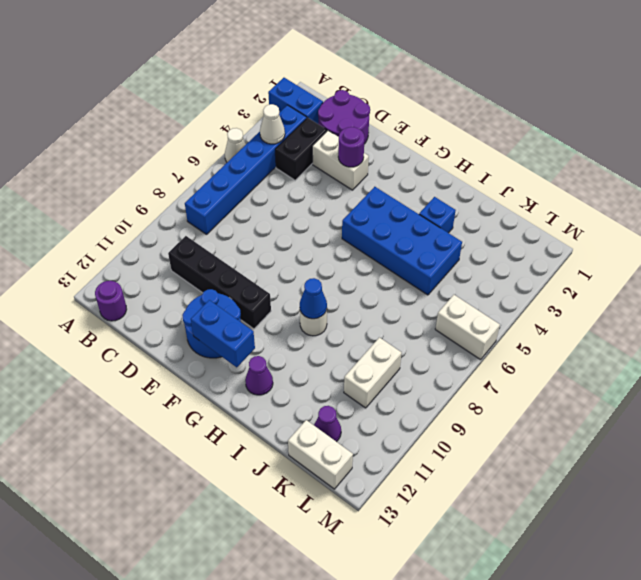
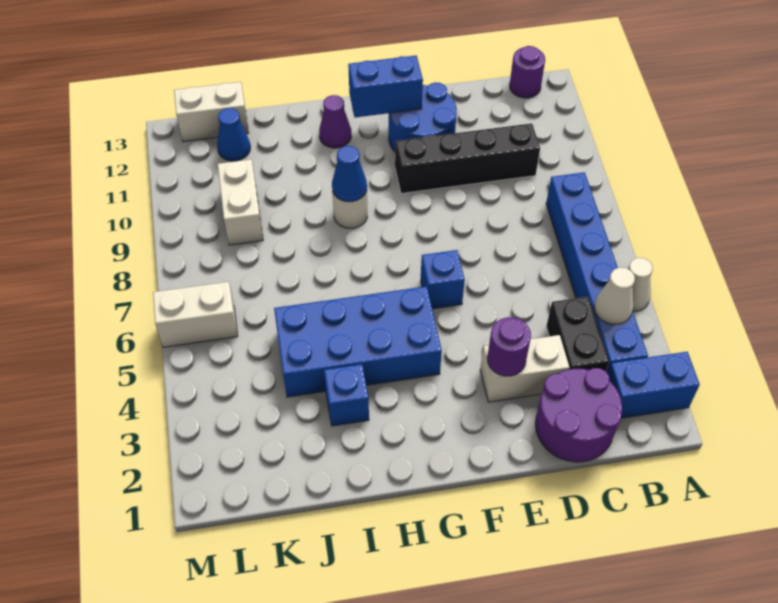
none -> blue 1x1 brick [421,250,465,309]
purple 1x1 cone [314,406,341,442] -> blue 1x1 cone [217,108,250,161]

